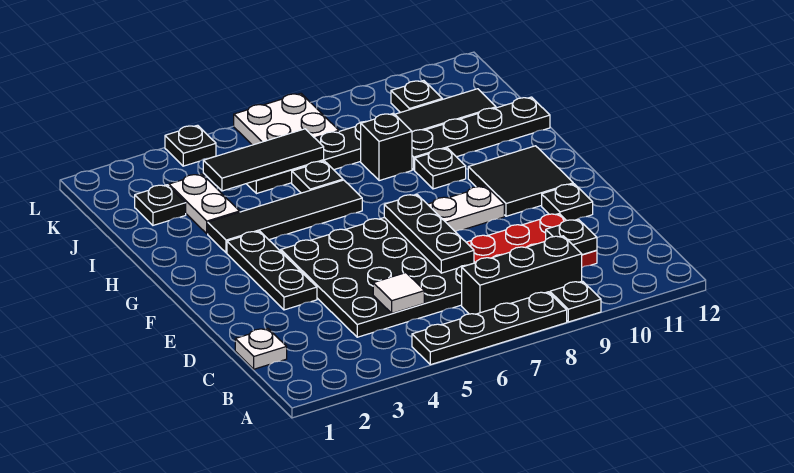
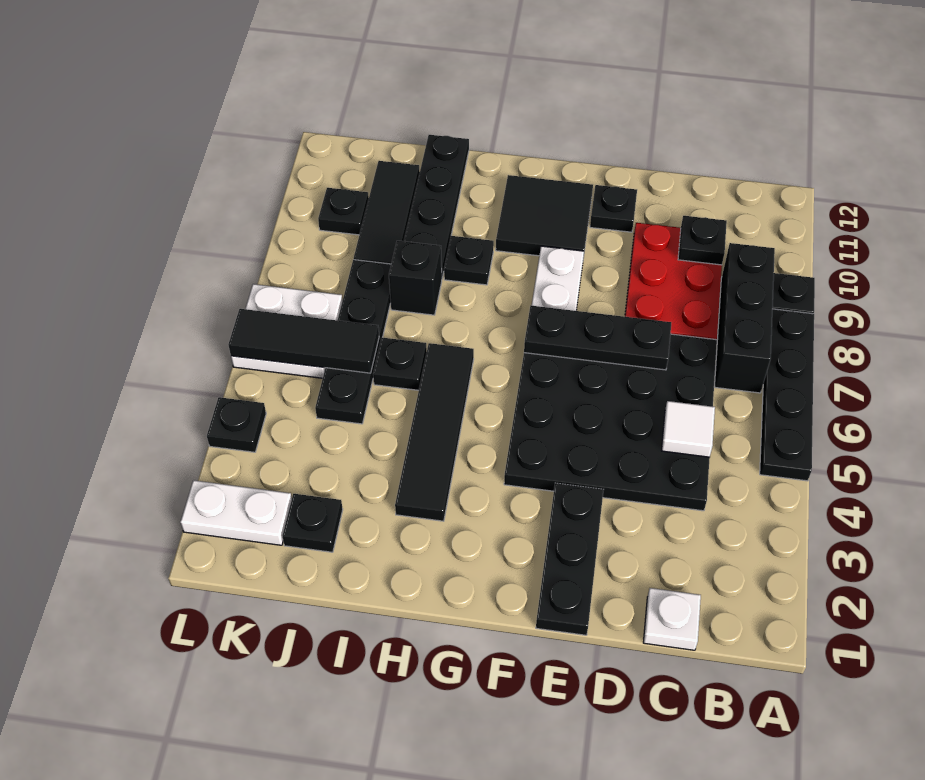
black 1x3 plate [227,231,317,310] -> black 1x3 plate turned to [536,483,603,635]
white 1x2 plate [169,174,240,234] -> white 1x2 plate moved to [180,480,292,545]
black 1x3 tile [203,129,324,191] -> black 1x3 tile turned to [228,309,379,373]

